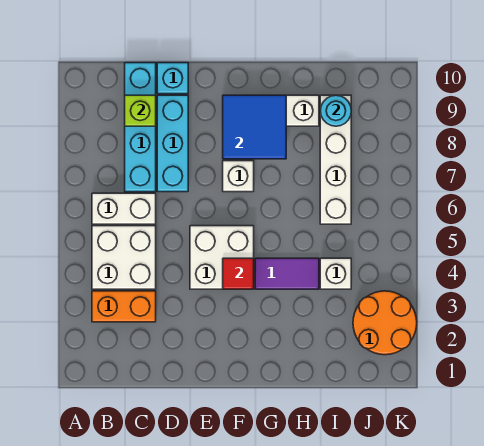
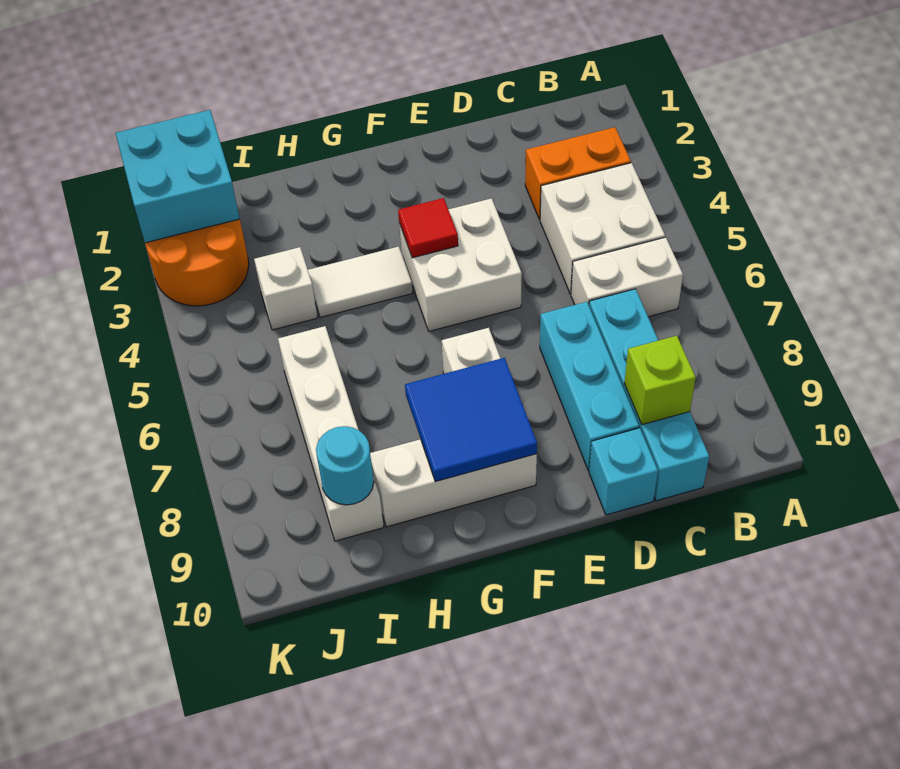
purple 1x2 tile [255,258,319,289] -> white 1x2 tile [308,246,413,317]
none -> cyan 2x2 brick [116,110,240,243]

